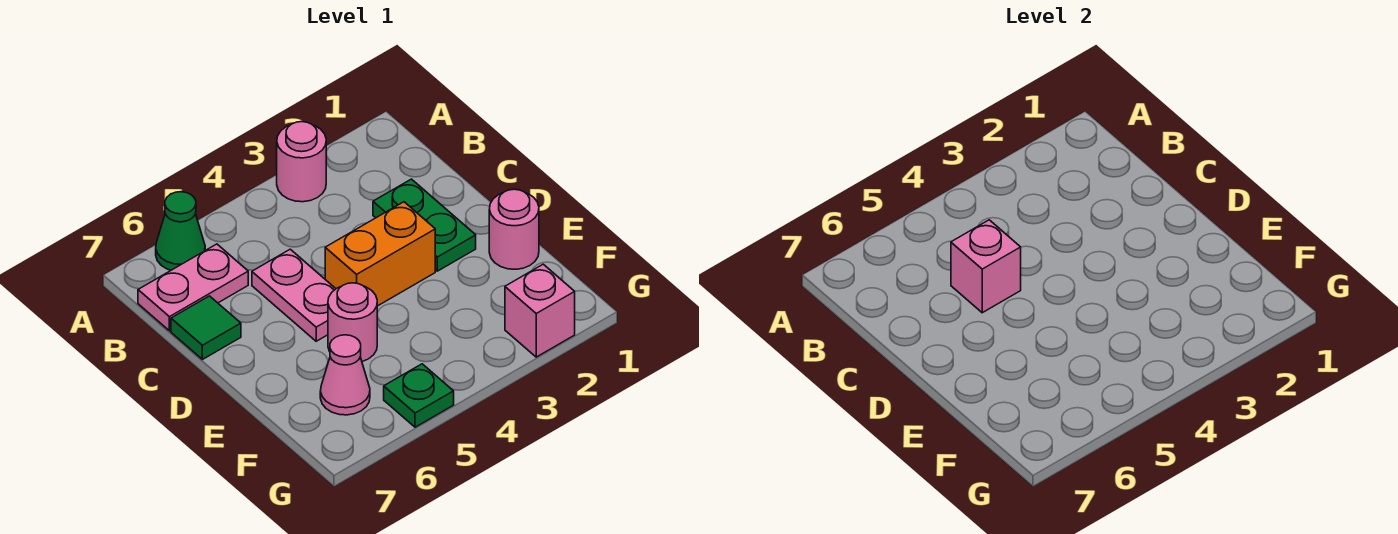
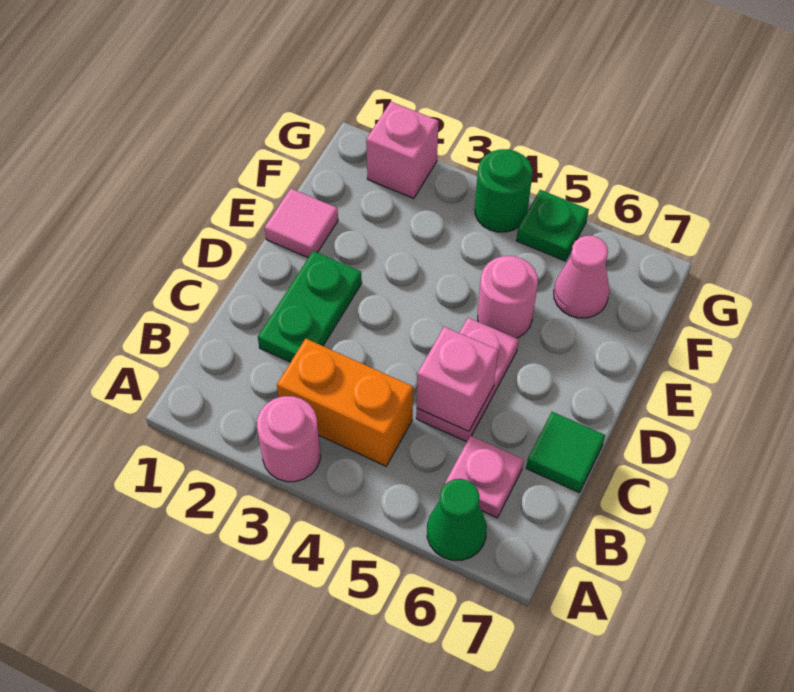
pink 1x2 plate [138,244,248,331] -> pink 1x1 plate [445,436,524,518]
orange 1x2 brick [325,202,435,306] -> orange 1x2 brick moved to [277,339,413,466]
pink 1x1 round brick [489,189,539,269] -> pink 1x1 tile [265,189,338,258]
none -> green 1x1 round brick [475,149,532,232]

